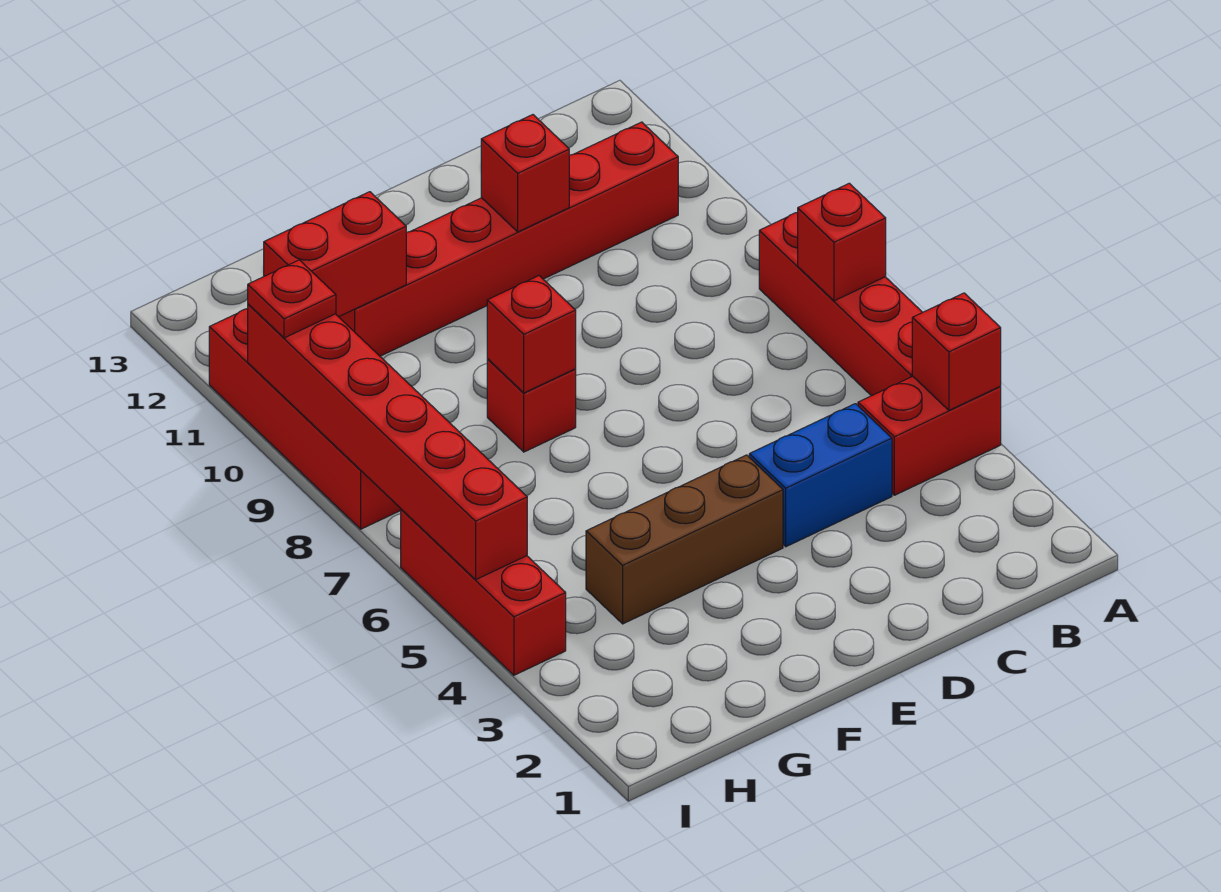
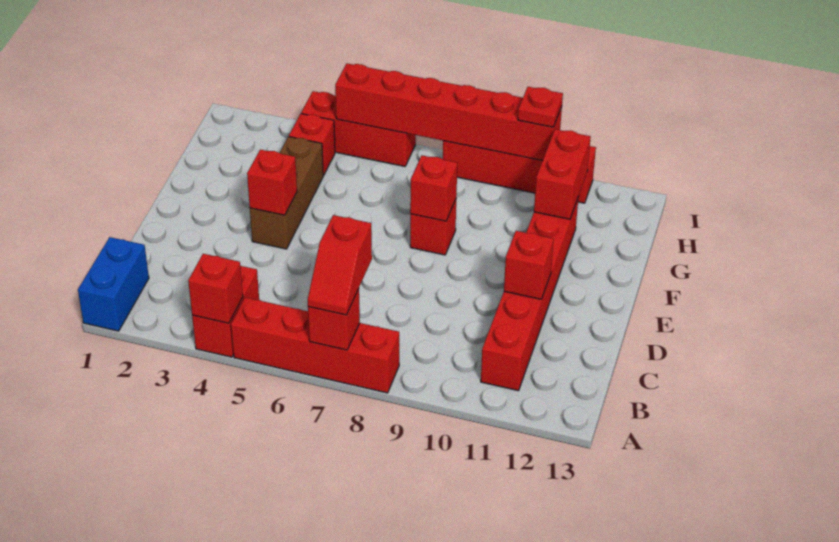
none -> red 1x2 slope [308,215,372,315]
blue 1x2 brick [749,404,892,547] -> blue 1x2 brick moved to [78,237,149,331]
none -> red 1x1 brick [247,150,297,215]
none -> red 1x1 brick [289,114,335,176]

